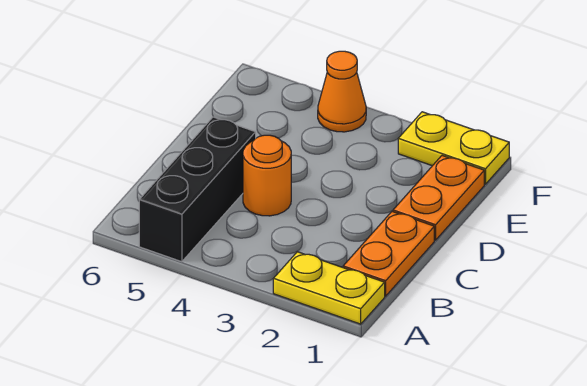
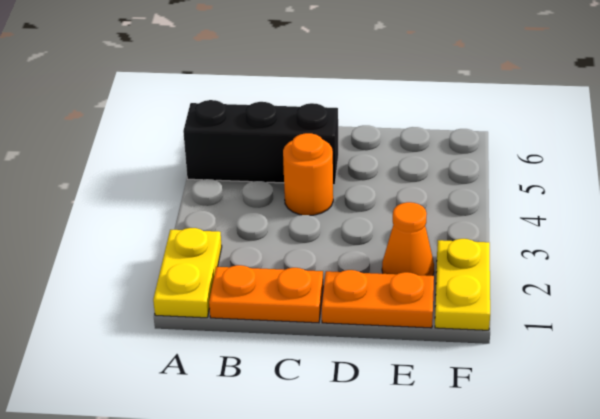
orange 1x1 cone [318,51,366,132] -> orange 1x1 cone moved to [382,202,434,276]

